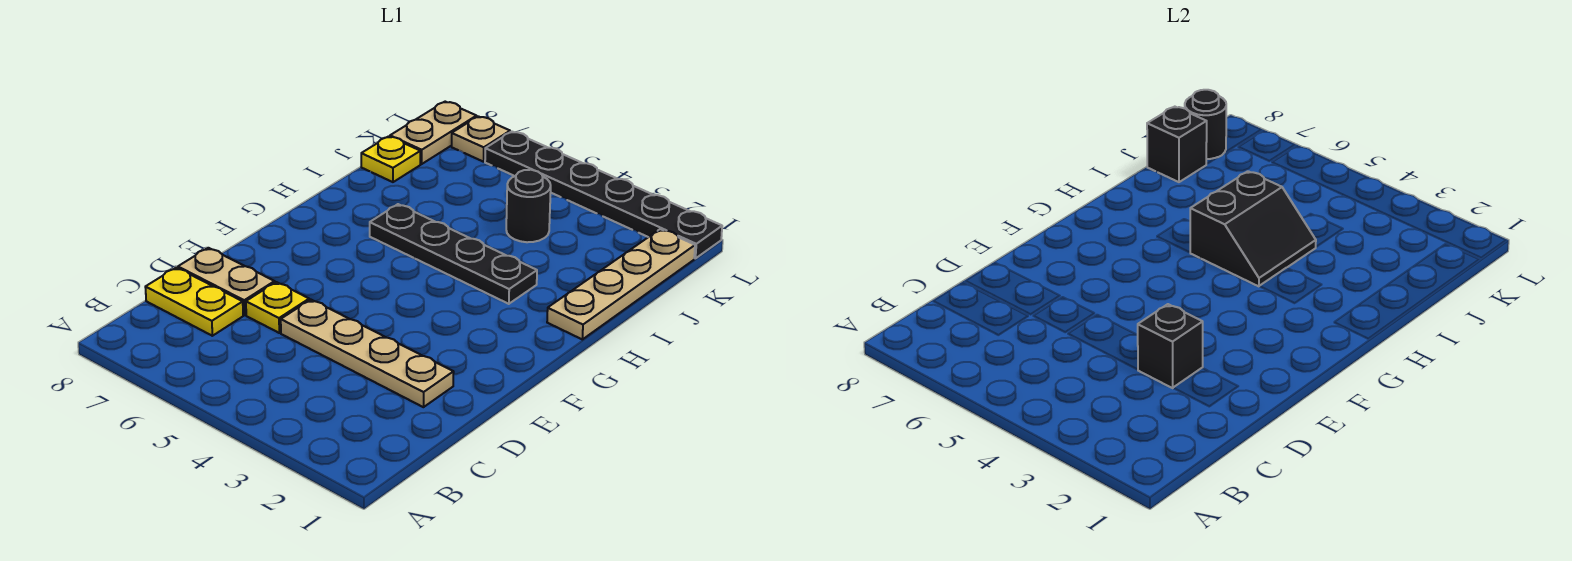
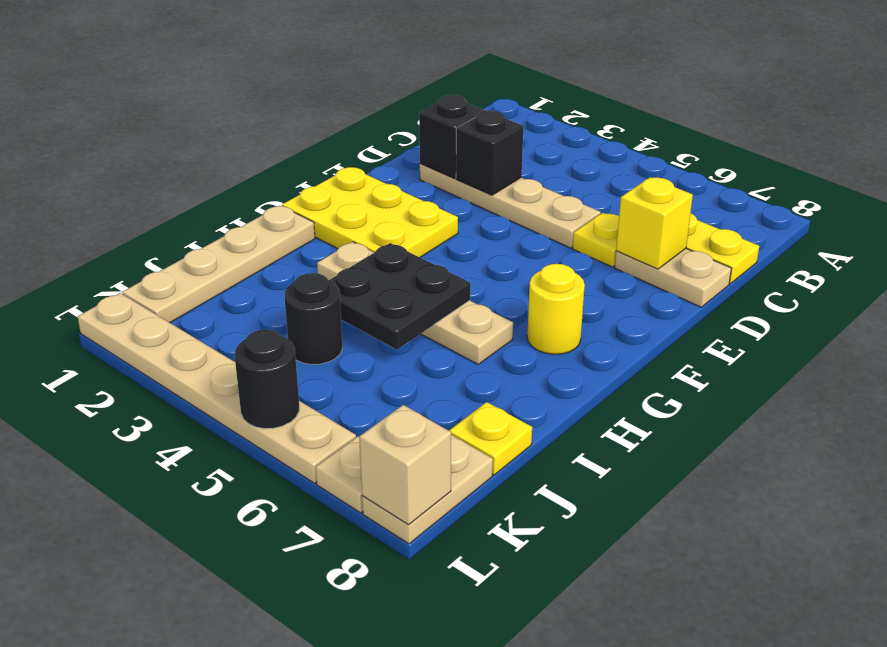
none -> yellow 1x1 brick [616,177,693,269]
none -> yellow 2x3 plate [282,167,458,257]
none -> yellow 1x1 round brick [527,264,585,354]
black 1x4 plate [370,204,537,304] -> tan 1x4 plate [317,242,513,364]
black 2x2 slope [1190,171,1316,286] -> black 2x2 plate [330,243,470,350]
black 1x1 brick [1147,107,1207,182] -> black 1x1 brick moved to [419,95,485,178]
black 1x1 round brick [1185,90,1226,159] -> black 1x1 round brick moved to [235,330,299,429]
black 1x6 plate [485,132,722,259] -> tan 1x6 plate [78,293,356,483]
none -> tan 1x1 brick [359,405,451,525]

